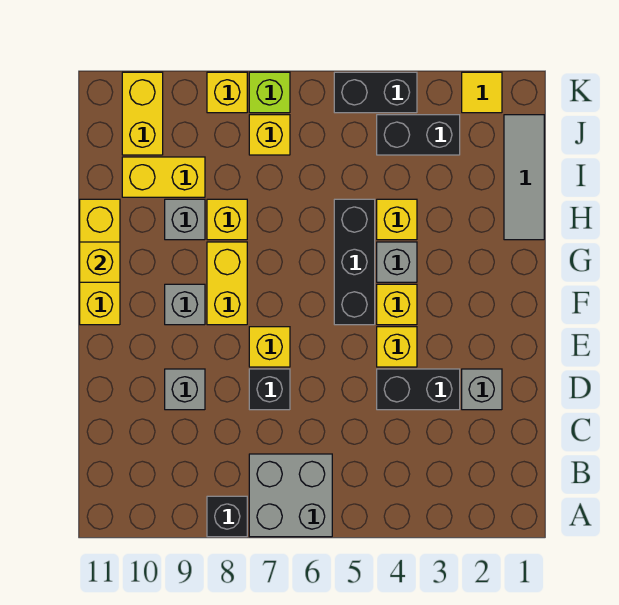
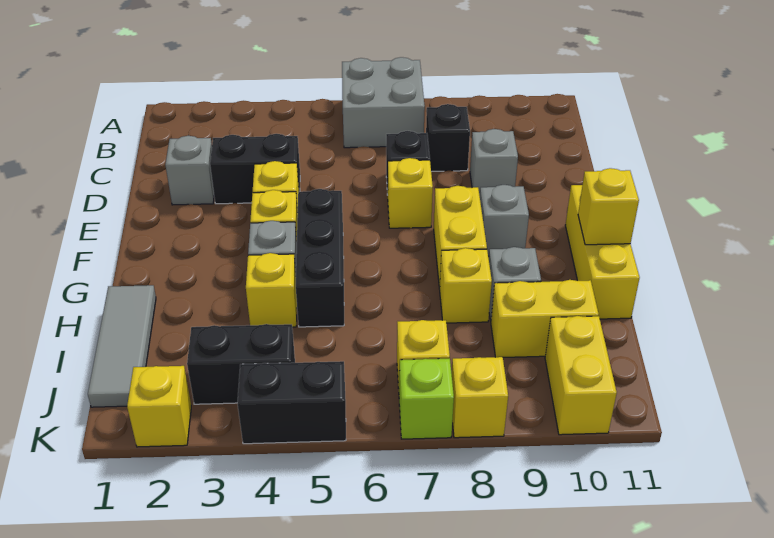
black 1x1 brick [207,496,247,537] -> black 1x1 brick moved to [426,104,470,172]
yellow 1x1 tile [462,72,502,113] -> yellow 1x1 brick [127,366,191,447]

